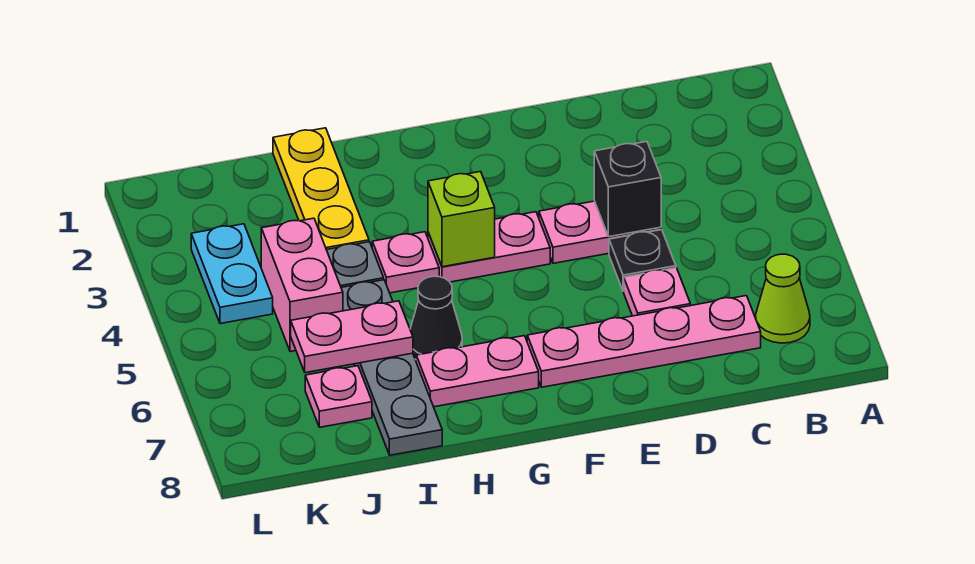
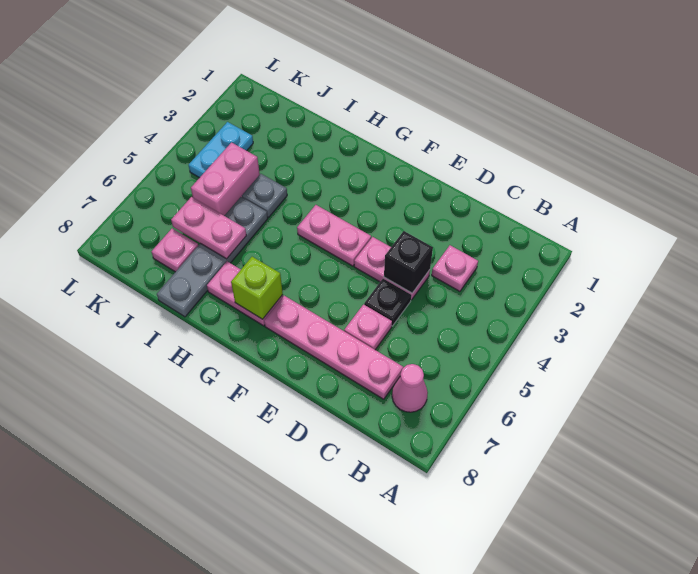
lime 1x1 cone [755,254,810,343] -> pink 1x1 cone [392,364,428,412]
lime 1x1 brick [428,172,495,267] -> lime 1x1 brick moved to [231,257,283,319]
pink 1x1 plate [372,232,439,293] -> pink 1x1 plate moved to [432,245,478,291]
black 1x1 cone [410,276,462,359] -> none
yellow 1x3 plate [273,128,369,250] -> none

